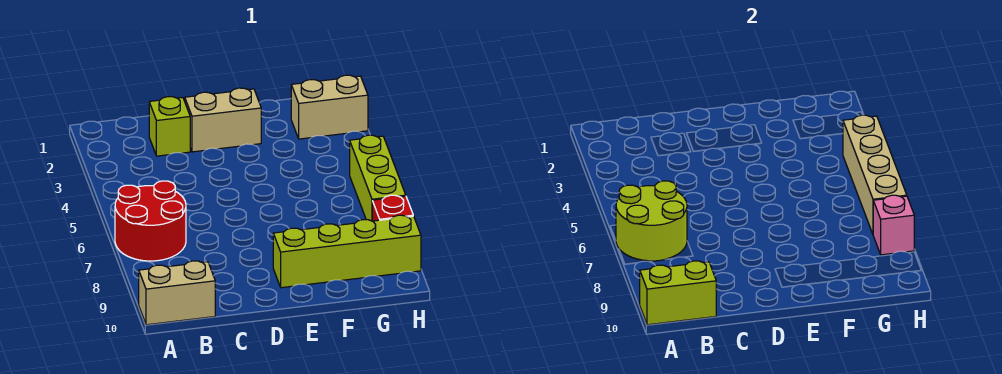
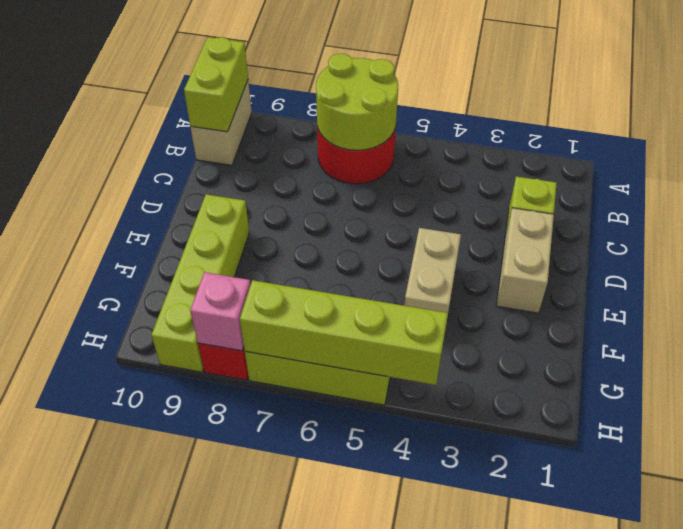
tan 1x2 brick [291,75,368,139] -> tan 1x2 brick moved to [404,228,461,323]
tan 1x4 brick [843,115,907,234] -> lime 1x4 brick [240,280,448,385]

